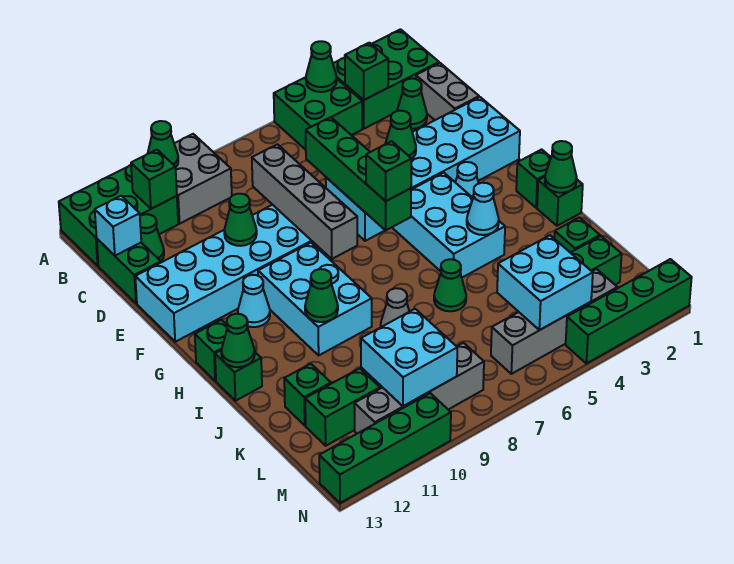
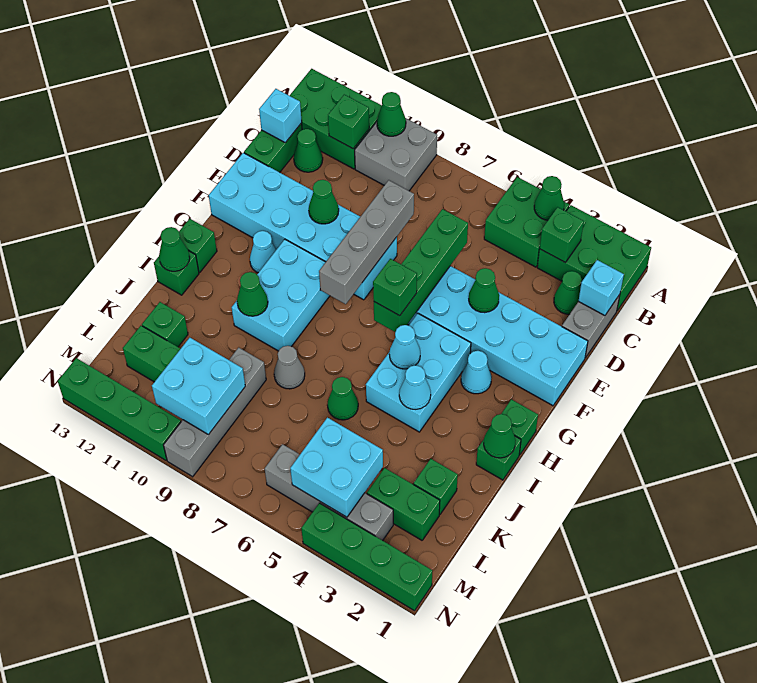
none -> cyan 1x1 brick [579,260,624,316]
none -> cyan 1x1 cone [389,325,420,369]
grey 1x4 brick [354,343,484,434] -> grey 1x4 brick turned to [164,348,266,477]

